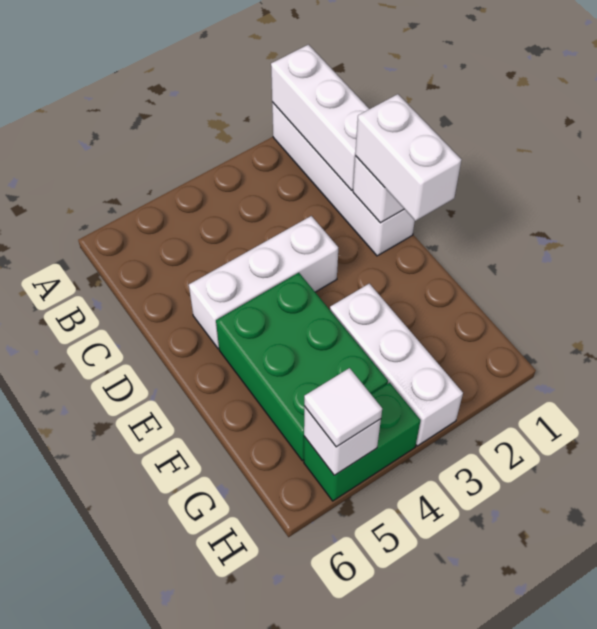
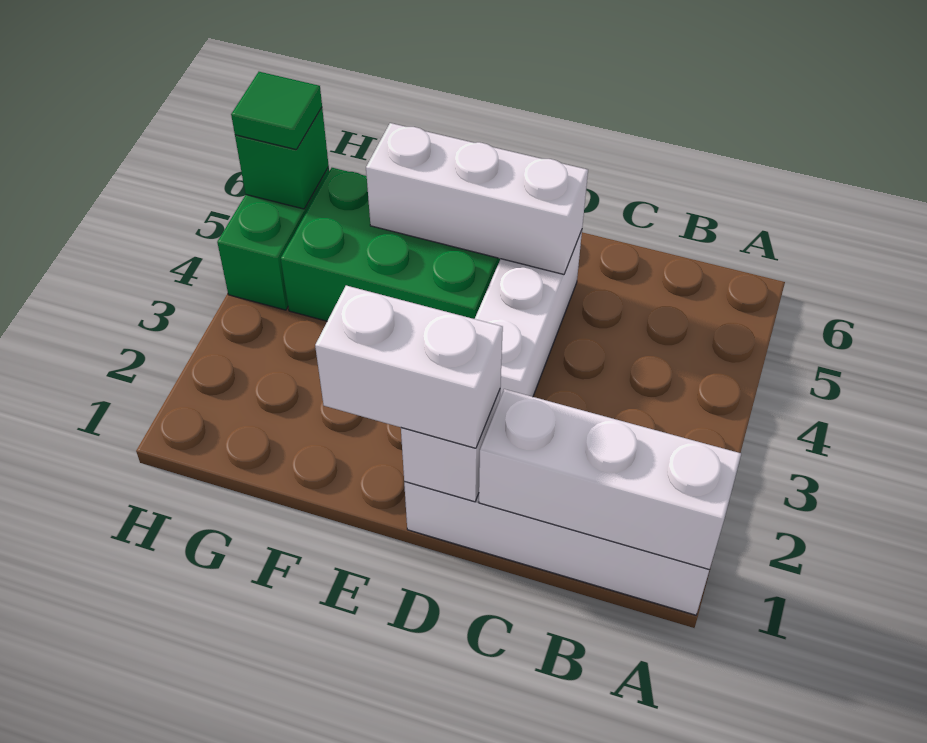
white 1x3 brick [330,284,463,446] -> white 1x3 brick moved to [366,123,588,274]
white 1x1 brick [304,406,381,475] -> green 1x1 brick [235,107,329,209]
white 1x1 tile [304,368,382,447] -> green 1x1 tile [231,72,322,150]

